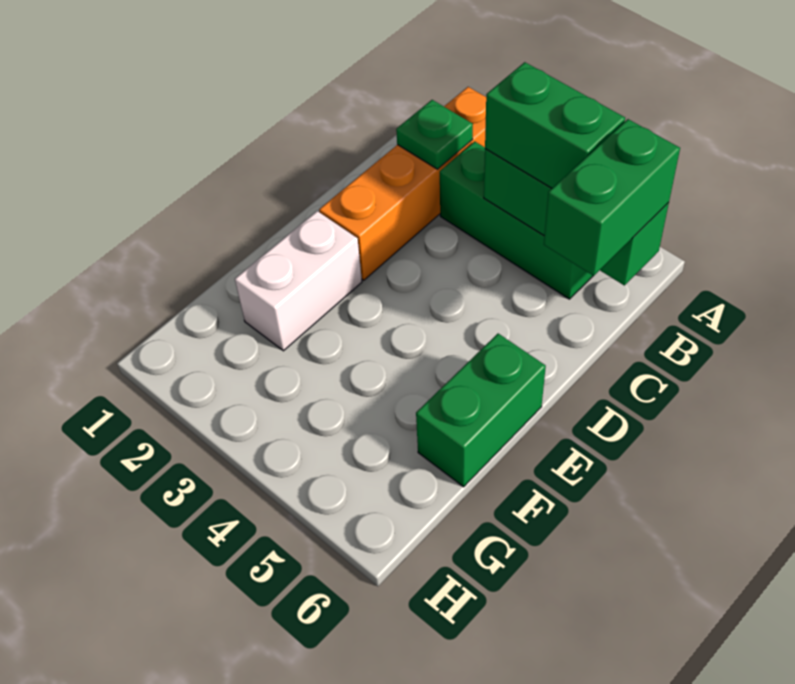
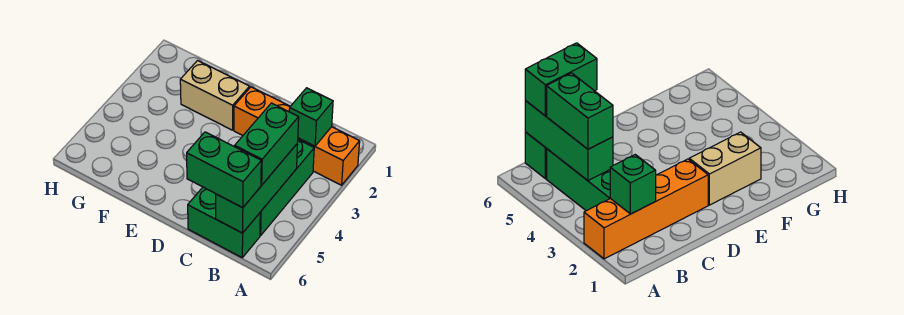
green 1x1 plate [396,100,473,169] -> green 1x1 brick [289,88,333,146]
white 1x2 brick [235,211,362,351] -> tan 1x2 brick [180,61,250,130]
green 1x2 brick [416,334,546,487] -> green 1x2 brick moved to [188,187,260,257]

